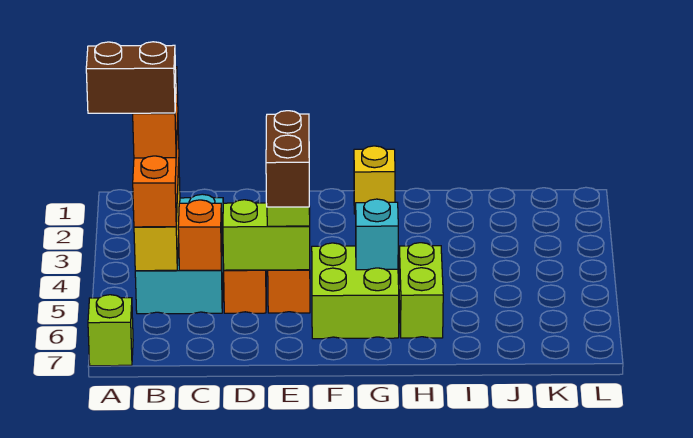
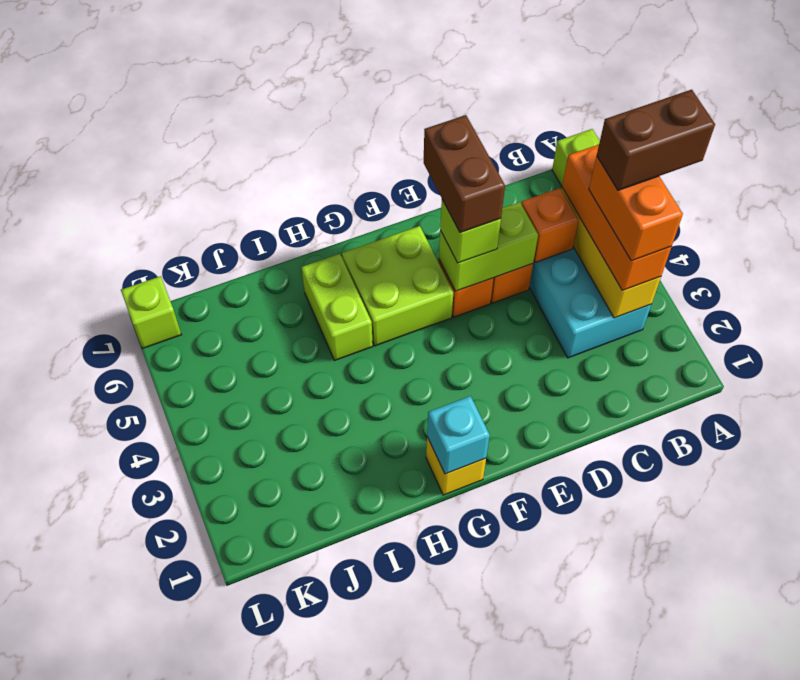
cyan 1x1 brick [356,199,398,270] -> cyan 1x1 brick moved to [427,396,490,474]
none -> lime 1x1 brick [121,276,181,349]

